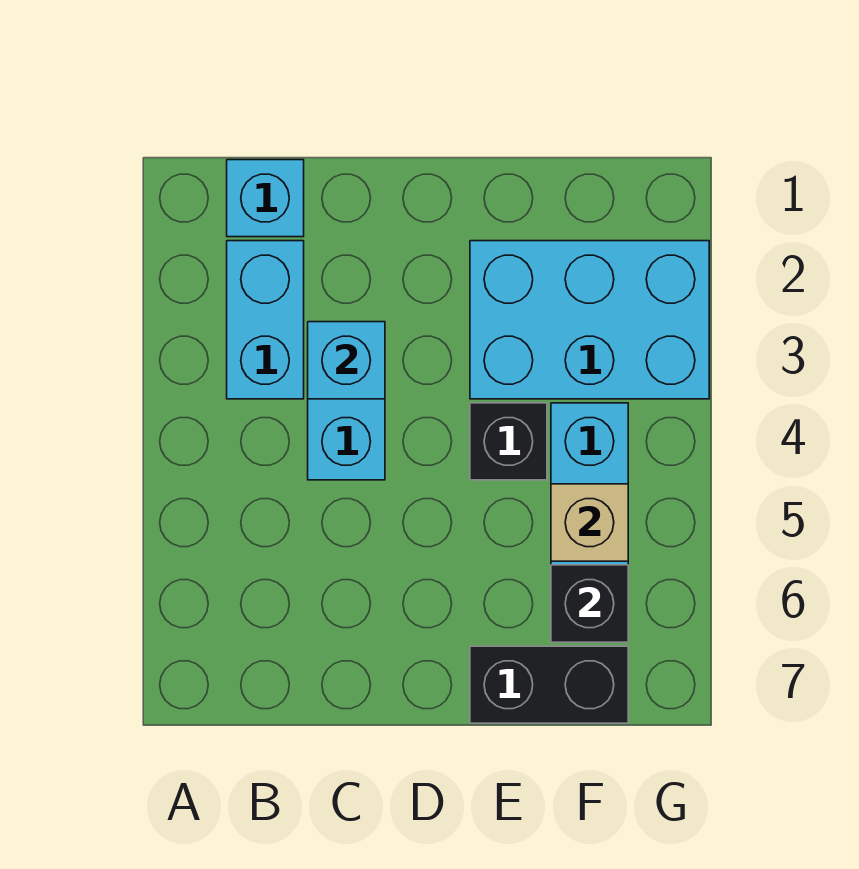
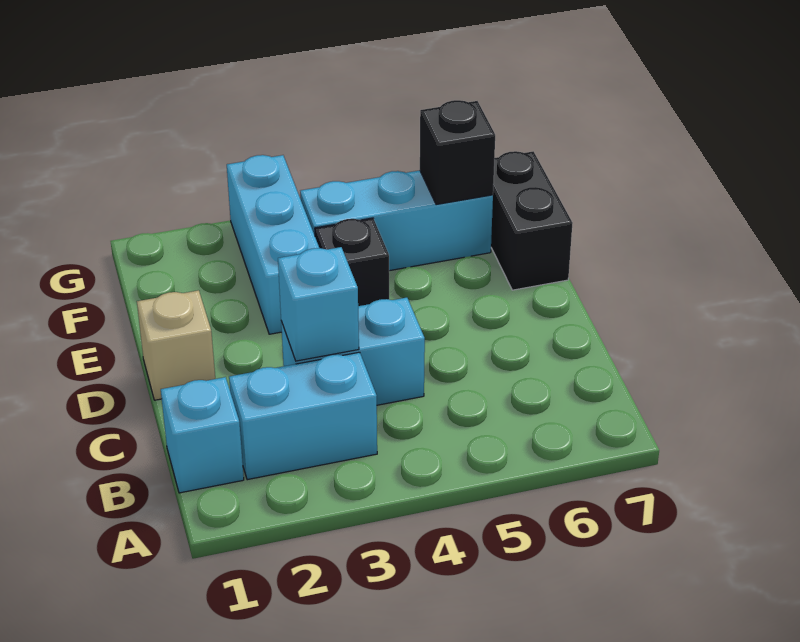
cyan 2x3 brick [470,241,709,399] -> cyan 1x3 brick [227,155,319,334]
tan 1x1 brick [551,484,628,561] -> tan 1x1 brick moved to [137,290,215,400]

